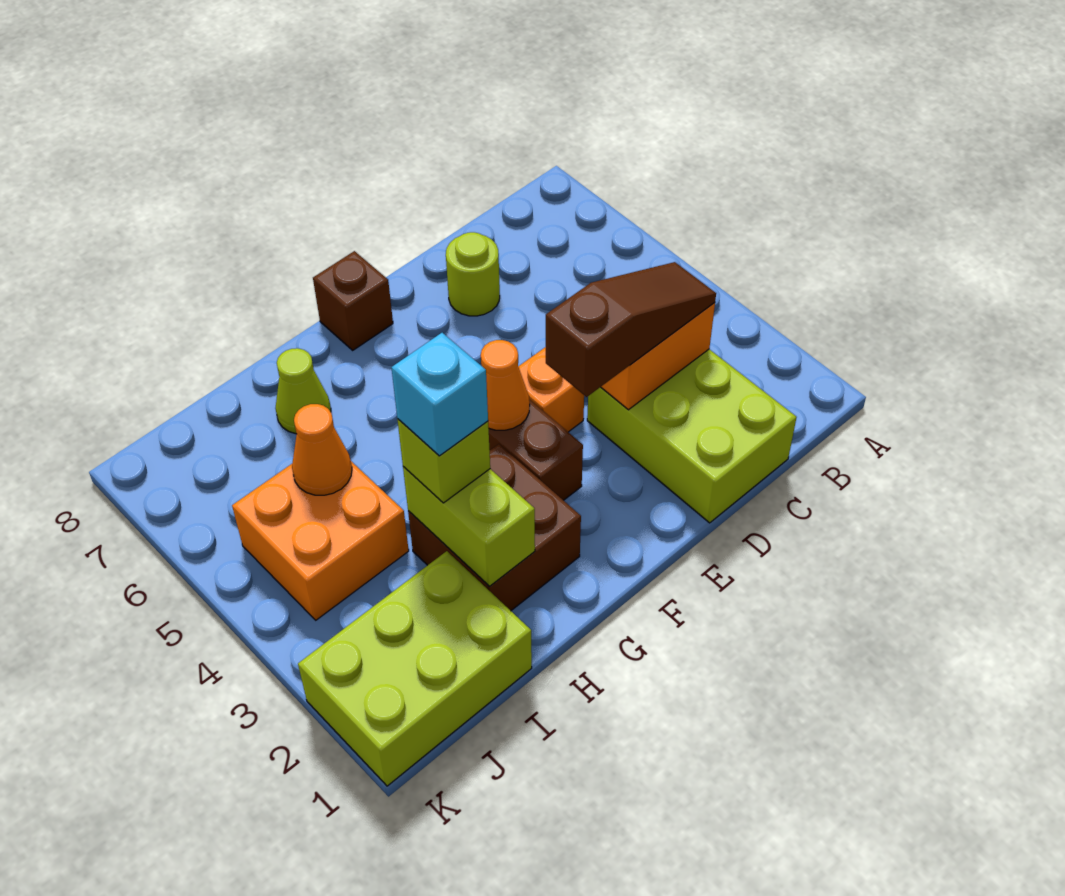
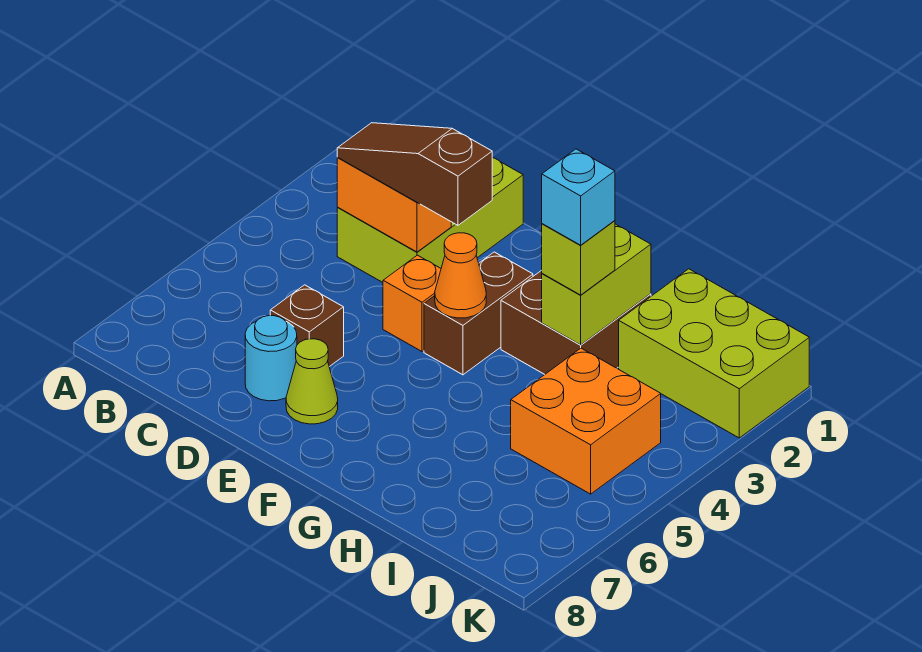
lime 1x1 round brick [446,232,500,316] -> cyan 1x1 round brick [245,316,297,401]
brown 1x1 brick [313,251,393,350] -> brown 1x1 brick moved to [270,285,344,367]
lime 1x1 cone [275,348,331,434] -> lime 1x1 cone moved to [286,339,338,424]
orange 1x1 cone [292,404,352,495] -> none

